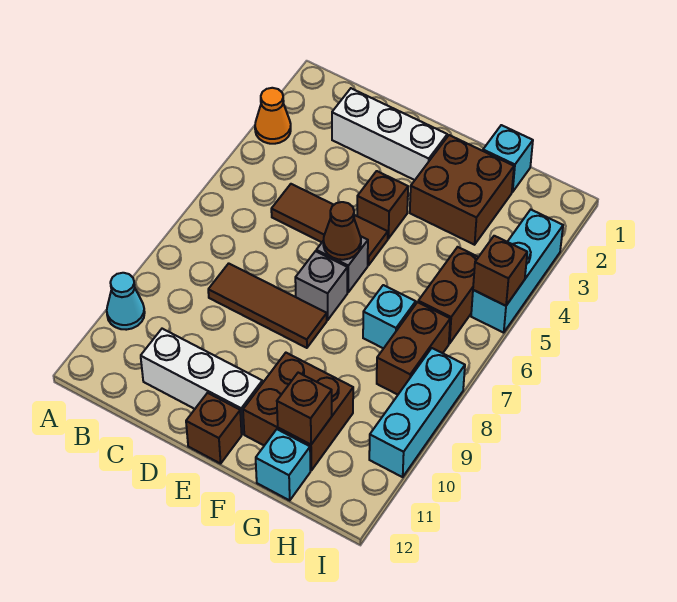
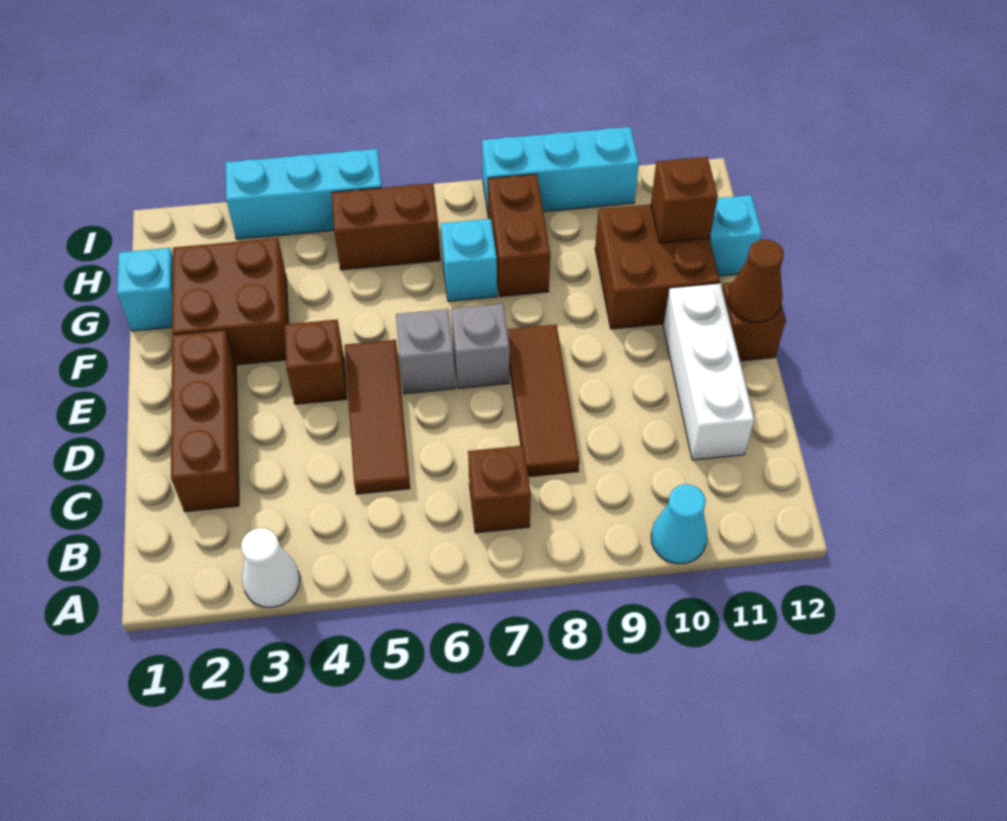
orange 1x1 cone [255,88,291,144] -> white 1x1 cone [241,528,300,607]
white 1x3 brick [332,88,447,180] -> brown 1x3 brick [171,330,239,512]
brown 1x1 cone [323,202,361,260] -> brown 1x1 cone moved to [728,239,784,322]
brown 1x2 brick [377,302,450,395] -> brown 1x2 brick turned to [488,174,550,297]
brown 1x1 brick [473,236,527,306] -> brown 1x1 brick moved to [468,446,531,533]

